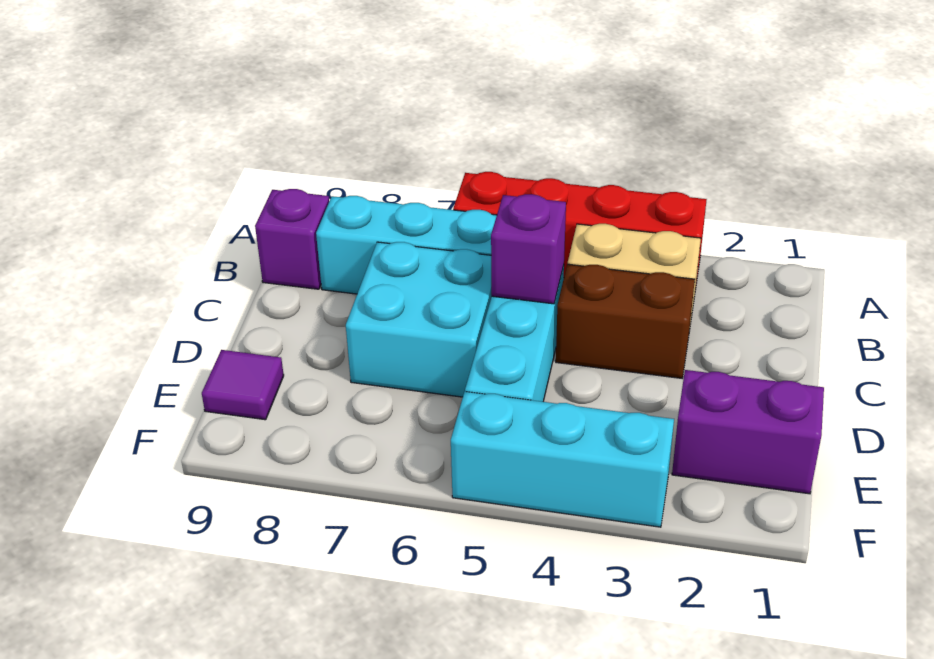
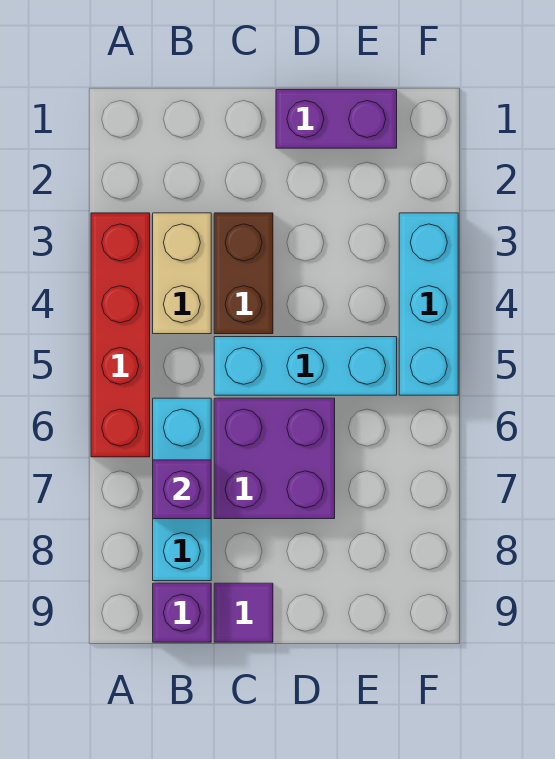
purple 1x1 brick [491,194,566,304] -> purple 1x1 brick moved to [153,460,211,519]
cyan 2x2 brick [346,242,492,397] -> purple 2x2 brick [214,398,335,519]
purple 1x2 brick [672,370,824,494] -> purple 1x2 brick turned to [276,90,397,148]
purple 1x1 tile [202,350,284,420] -> purple 1x1 tile moved to [214,583,273,642]

